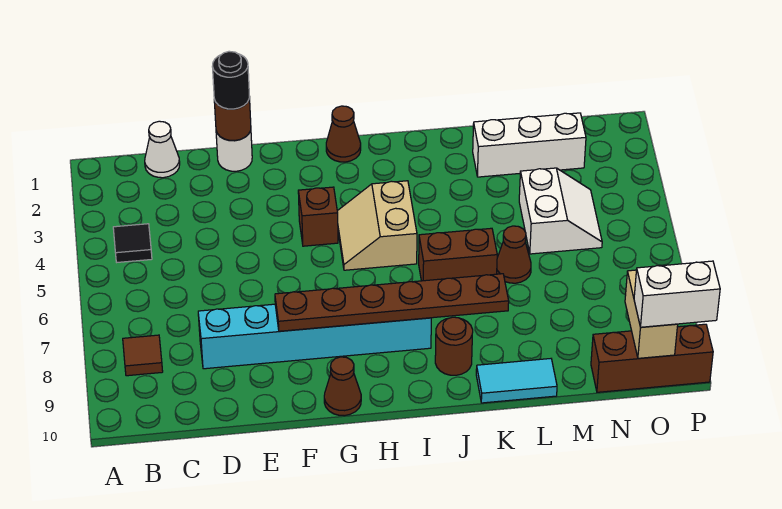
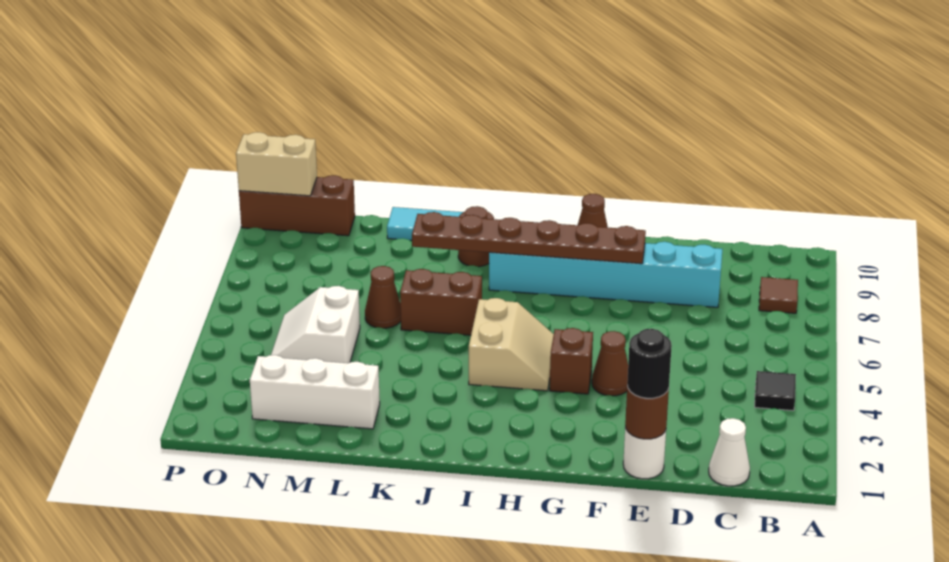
brown 1x1 cone [326,106,361,162] -> brown 1x1 cone moved to [592,331,628,396]
tan 1x2 brick [625,270,678,358] -> tan 1x2 brick turned to [236,132,317,196]
white 1x2 brick [634,261,720,327] -> none

